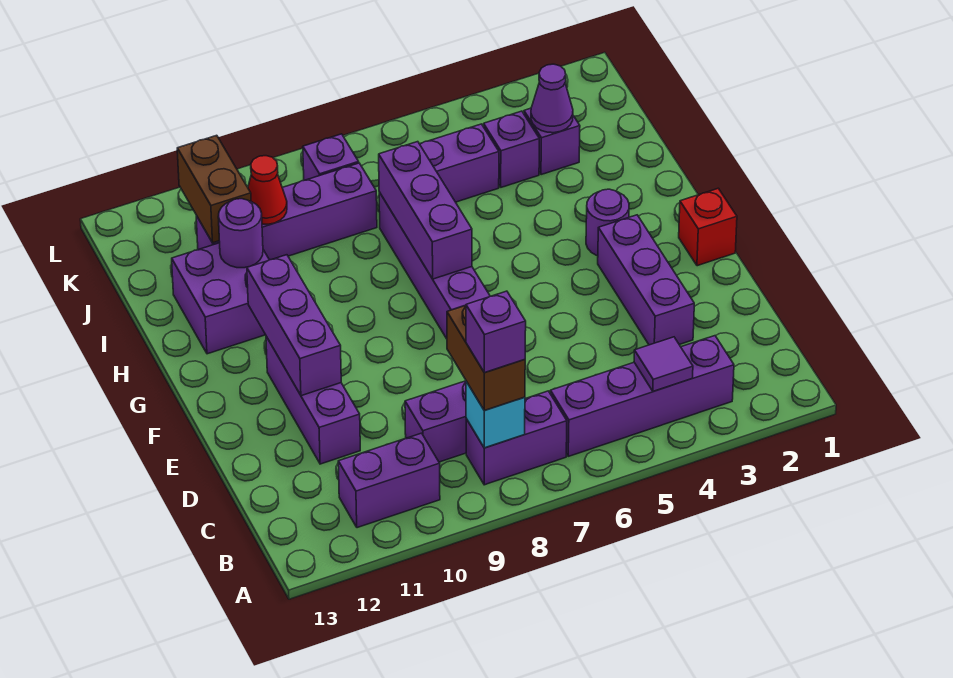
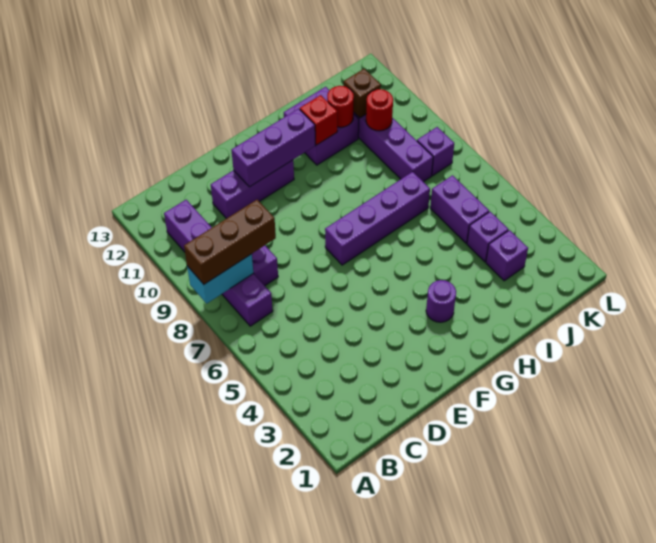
purple 1x4 brick [550,336,734,456] -> none
purple 1x1 tile [634,337,693,391] -> none
cyan 1x1 brick [466,381,525,448] -> cyan 1x2 brick [187,254,253,303]
brown 1x2 brick [447,305,525,411] -> brown 1x3 brick [184,200,276,284]
purple 1x1 brick [466,291,526,373] -> none
purple 1x3 brick [598,215,694,345] -> none
red 1x1 brick [679,188,737,266] -> red 1x1 brick moved to [300,95,337,145]
purple 1x3 brick [379,142,472,279] -> none
purple 1x1 round brick [218,199,263,268] -> red 1x1 round brick [327,86,354,127]
purple 1x1 cone [531,64,573,133] -> none
red 1x1 cone [248,156,287,224] -> red 1x1 round brick [366,89,393,131]
brown 1x2 brick [177,135,251,243] -> brown 1x1 brick [344,69,381,118]

